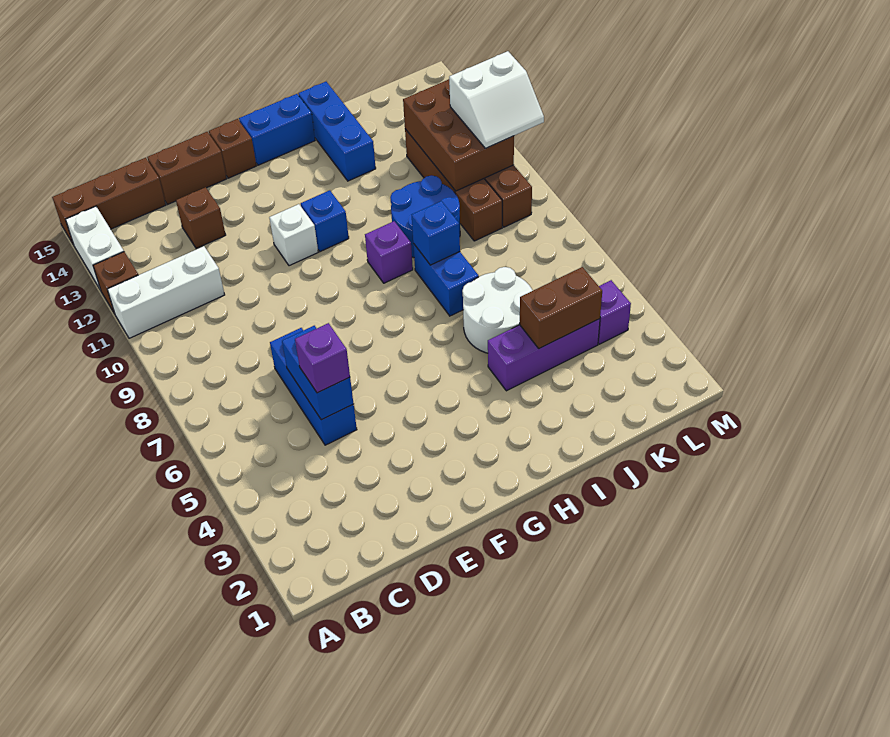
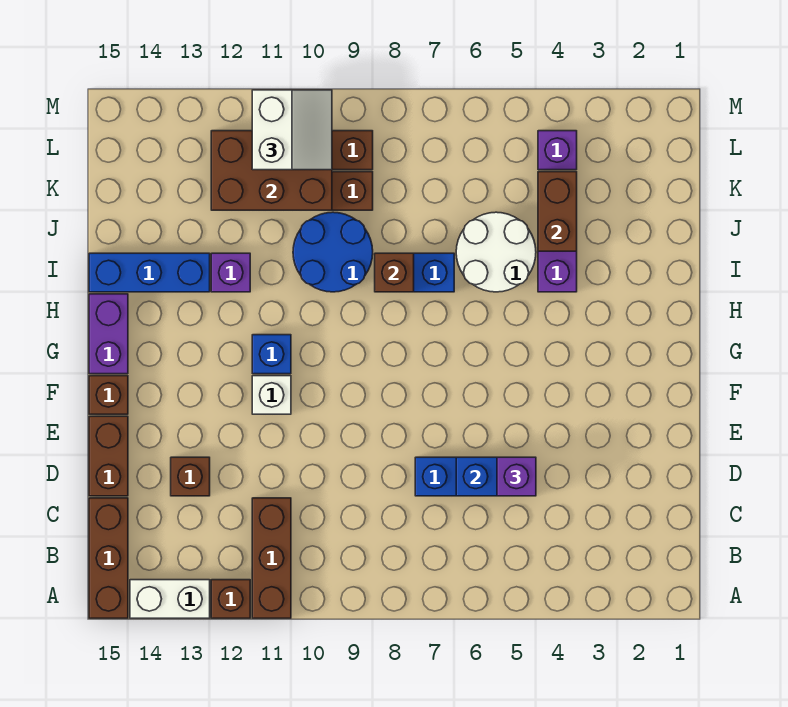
white 1x3 brick [107,246,225,338] -> brown 1x3 brick [252,498,291,618]
blue 1x2 brick [239,94,315,165] -> purple 1x2 brick [89,294,128,374]
purple 1x1 brick [365,221,413,283] -> purple 1x1 brick moved to [211,253,250,292]
blue 1x1 brick [412,201,460,265] -> brown 1x1 brick [375,253,414,292]

